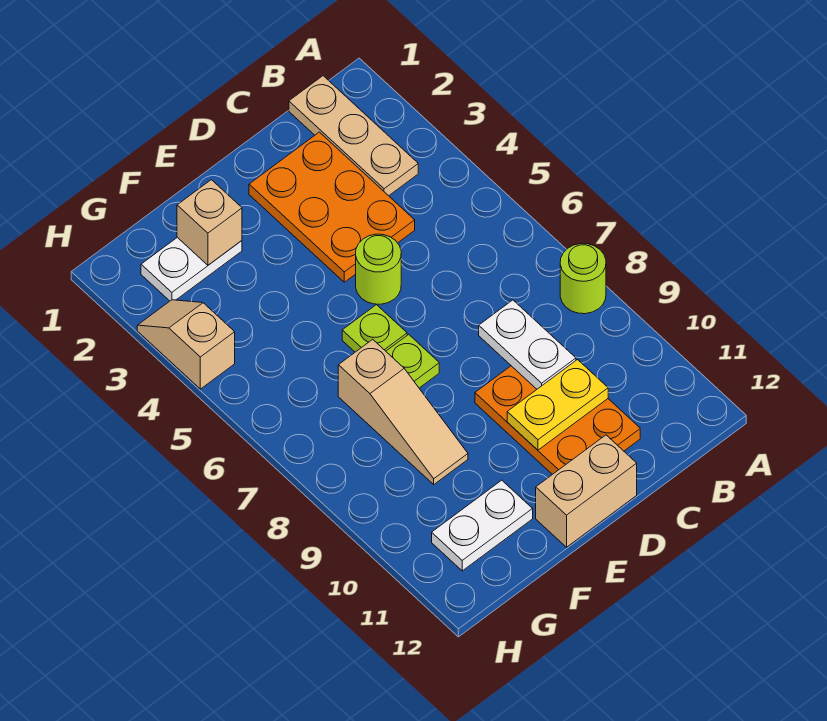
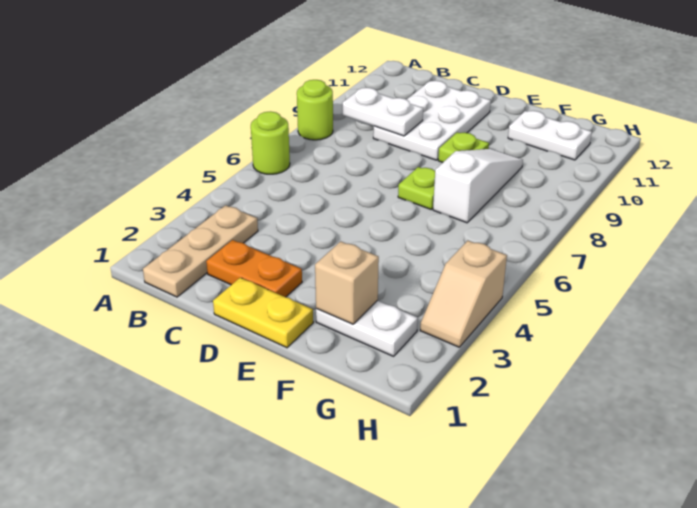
orange 2x3 plate [249,132,415,282] -> orange 1x2 plate [206,240,302,297]
white 1x2 plate [479,300,576,389] -> white 1x2 plate turned to [342,88,423,136]
orange 2x3 plate [475,366,640,475] -> white 2x3 plate [373,81,491,160]
yellow 1x2 plate [507,360,608,450] -> yellow 1x2 plate moved to [213,278,313,348]
lime 1x1 round brick [356,234,401,304] -> lime 1x1 round brick moved to [251,111,290,174]
tan 1x2 brick [536,435,637,547] -> none
lime 1x1 plate [342,305,407,352] -> lime 1x1 plate moved to [438,132,489,162]
tan 1x3 slope [338,339,468,484] -> white 1x3 slope [433,149,523,223]

